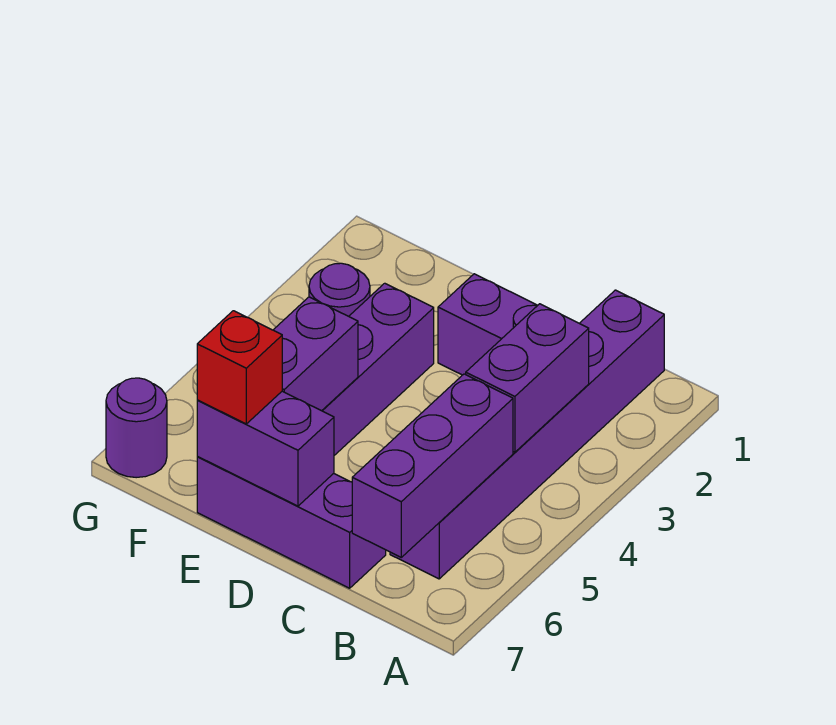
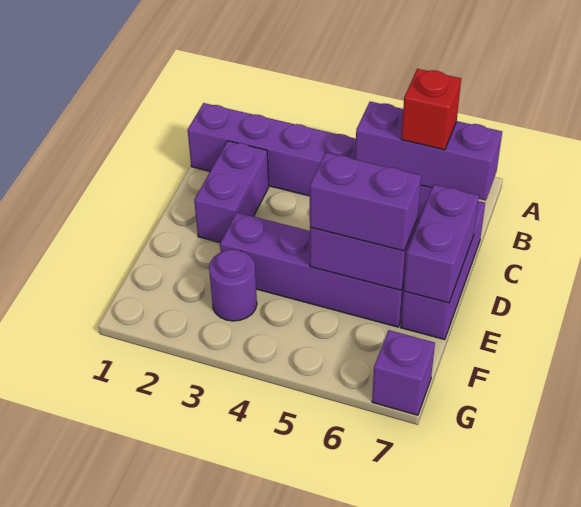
purple 1x2 brick [466,304,589,452] -> purple 1x2 brick moved to [310,153,421,251]
red 1x1 brick [197,311,282,424] -> red 1x1 brick moved to [401,69,461,150]
purple 1x1 round brick [106,378,167,478] -> purple 1x1 brick [372,330,435,415]

